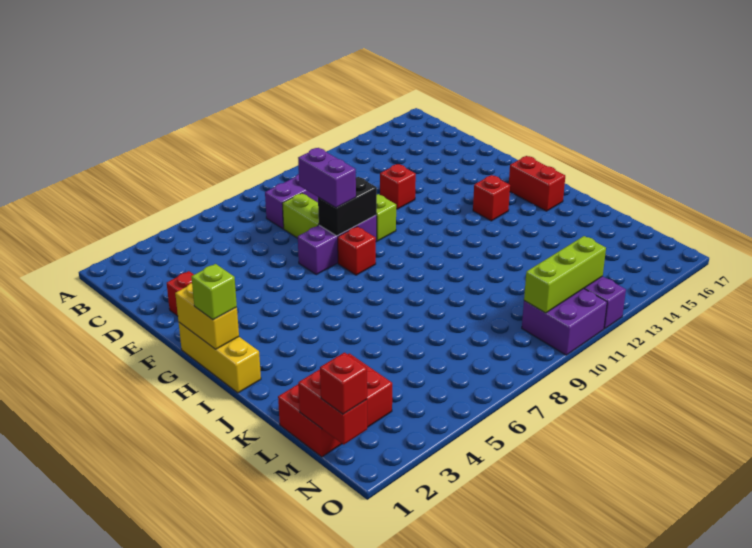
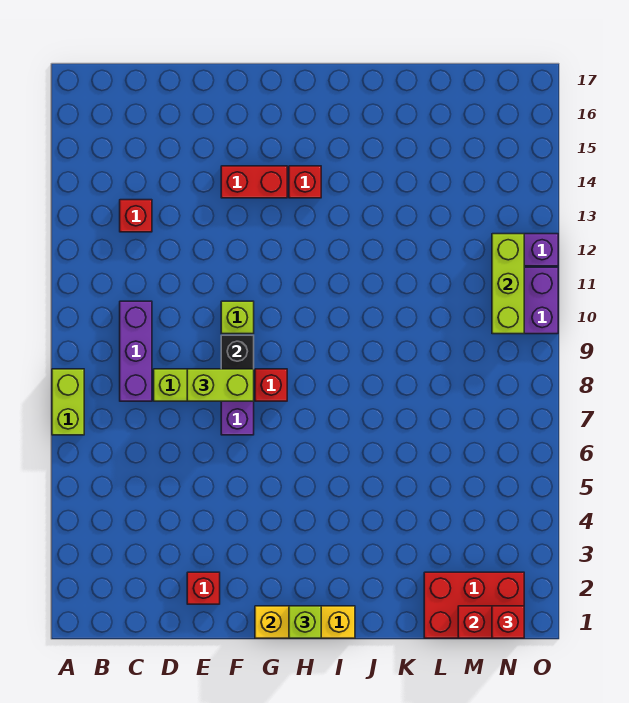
none -> lime 1x2 brick [52,369,84,435]
purple 1x2 brick [298,148,356,208] -> lime 1x2 brick [187,369,254,401]
red 1x1 brick [380,164,416,209] -> red 1x1 brick moved to [120,200,152,232]
red 1x2 brick [509,156,565,211] -> red 1x2 brick moved to [221,166,287,198]
red 2x3 brick [278,353,392,457] -> red 2x3 brick turned to [424,572,524,638]

